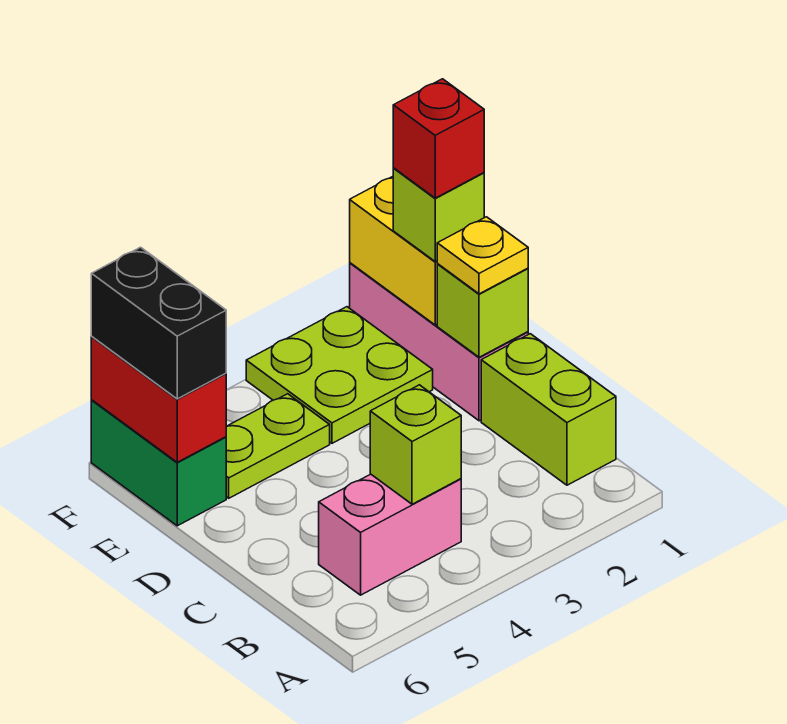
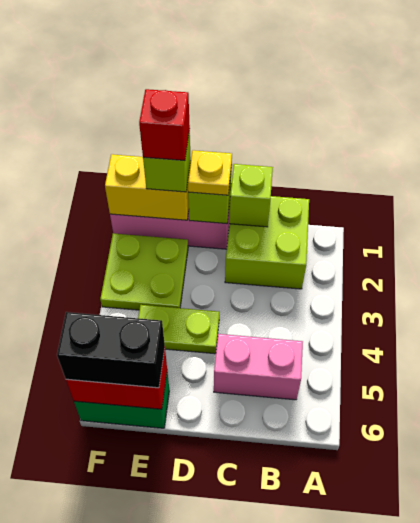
lime 1x2 brick [481,334,616,485] -> lime 2x2 brick [225,196,309,289]
pink 1x2 brick [319,474,461,595] -> pink 1x2 brick turned to [214,334,303,400]
lime 1x1 brick [370,385,461,504] -> lime 1x1 brick moved to [229,164,273,227]
lime 1x2 plate [226,394,330,498] -> lime 1x2 plate turned to [138,305,219,354]

